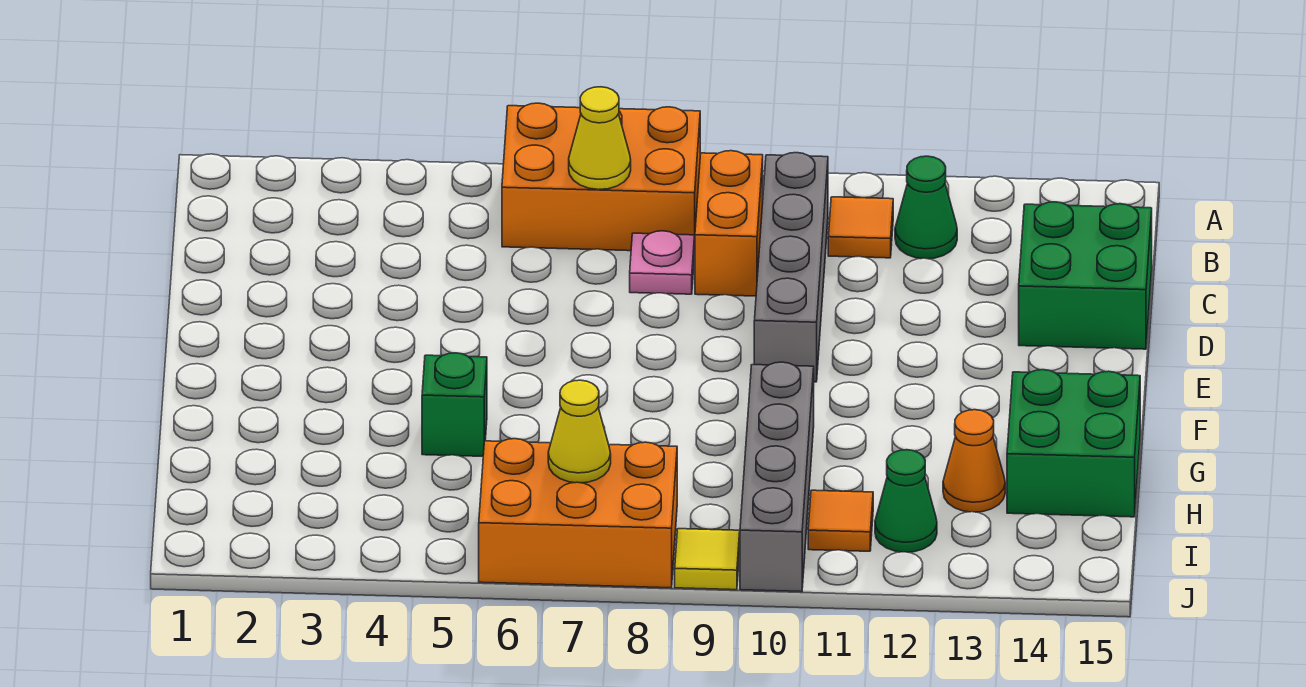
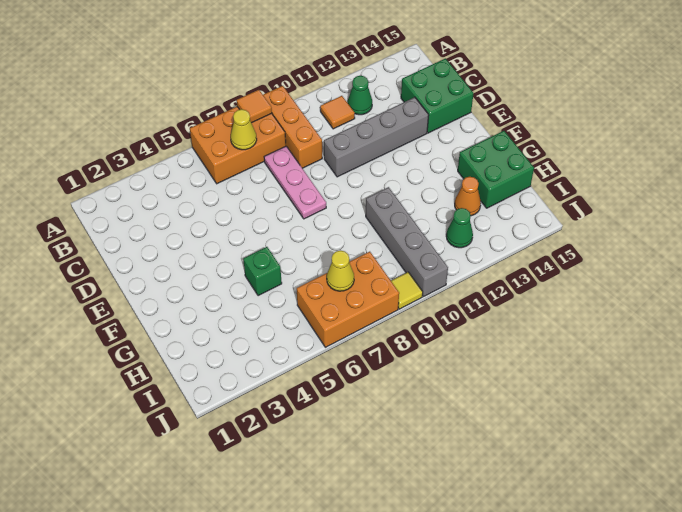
orange 1x2 brick [695,151,763,296] -> orange 1x3 brick [263,86,322,168]
grey 1x4 brick [754,153,828,382] -> grey 1x4 brick turned to [324,97,429,177]
pink 1x1 plate [630,231,695,294] -> pink 1x3 plate [264,146,326,219]
orange 1x1 tile [808,490,873,551] -> orange 1x1 tile moved to [237,90,272,123]

